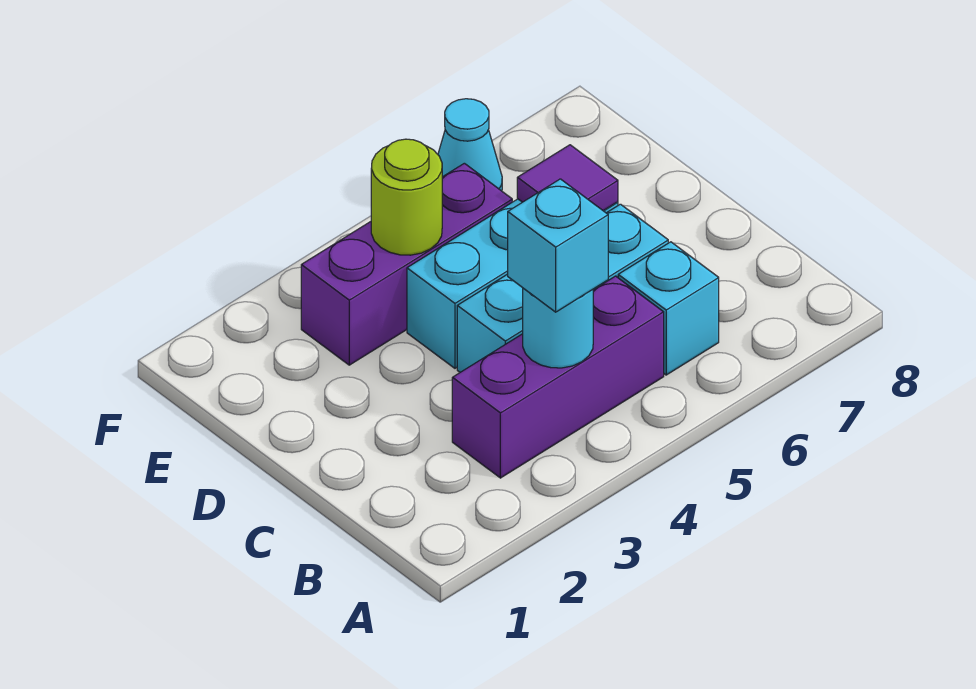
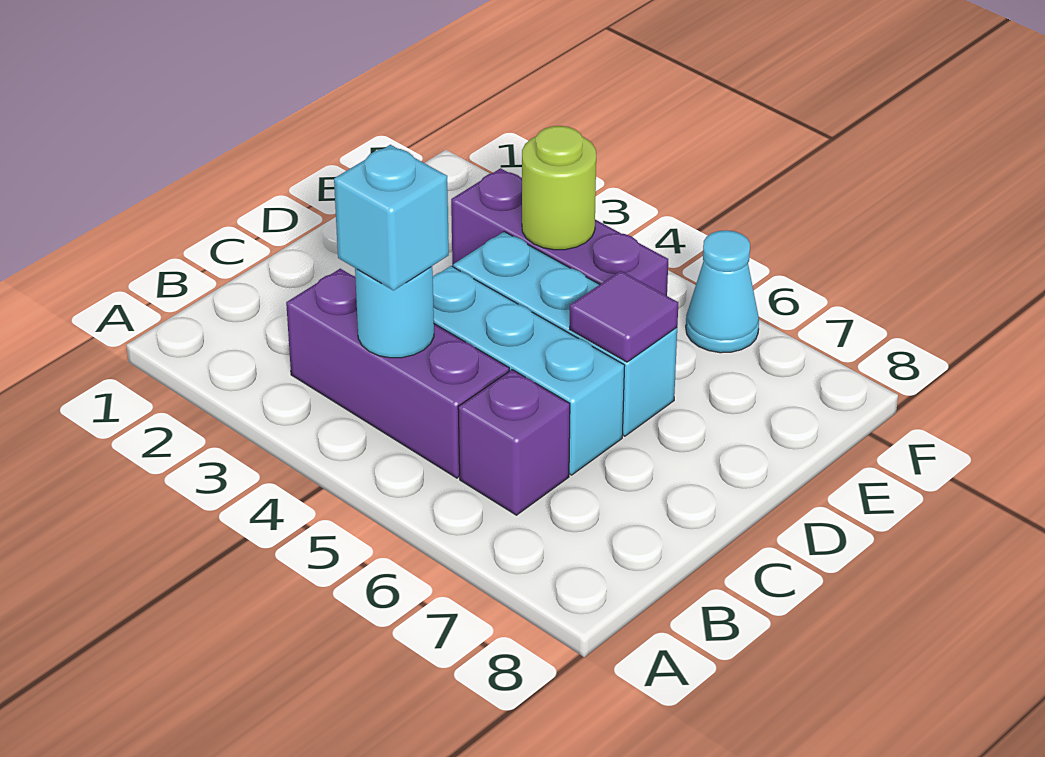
cyan 1x1 brick [618,242,719,375] -> purple 1x1 brick [458,370,570,515]

